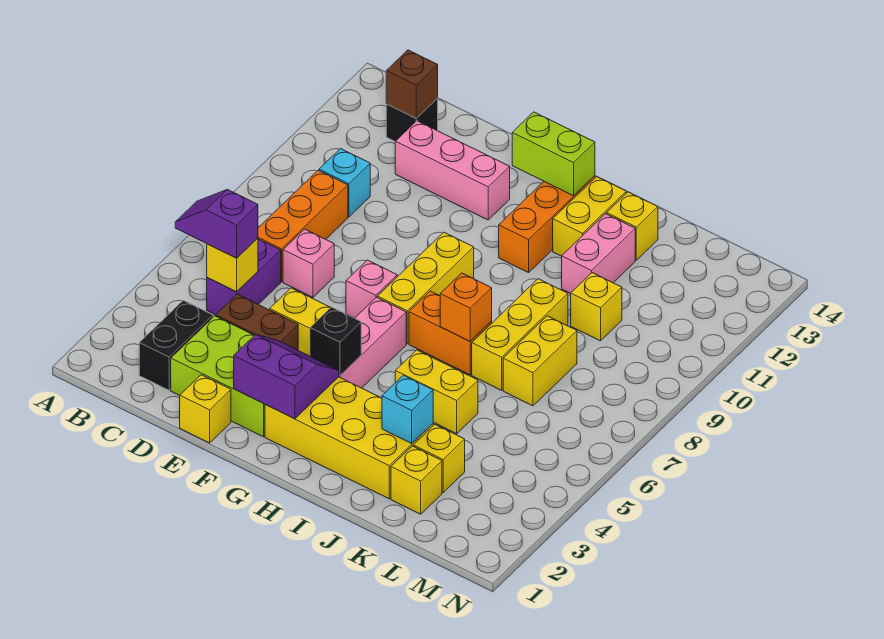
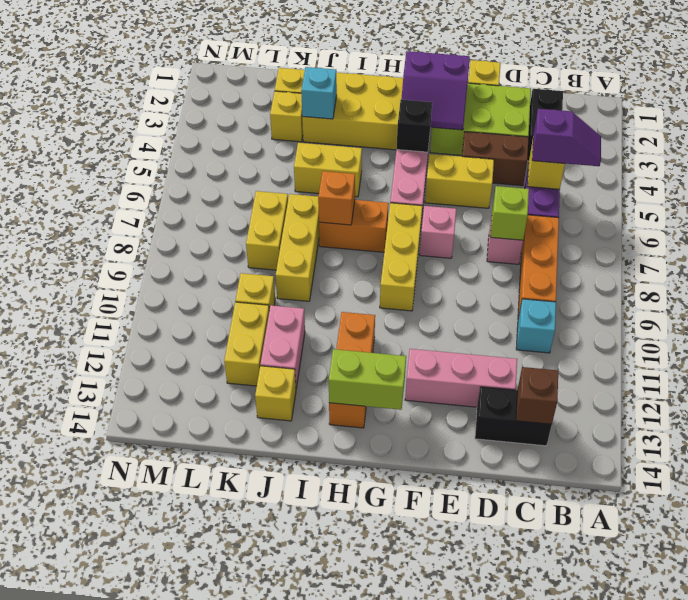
black 1x1 brick [386,98,438,141] -> black 1x2 brick [475,387,552,446]
none -> lime 1x1 brick [490,186,529,240]
yellow 1x2 brick [553,176,626,256] -> yellow 1x2 brick moved to [224,302,269,386]

